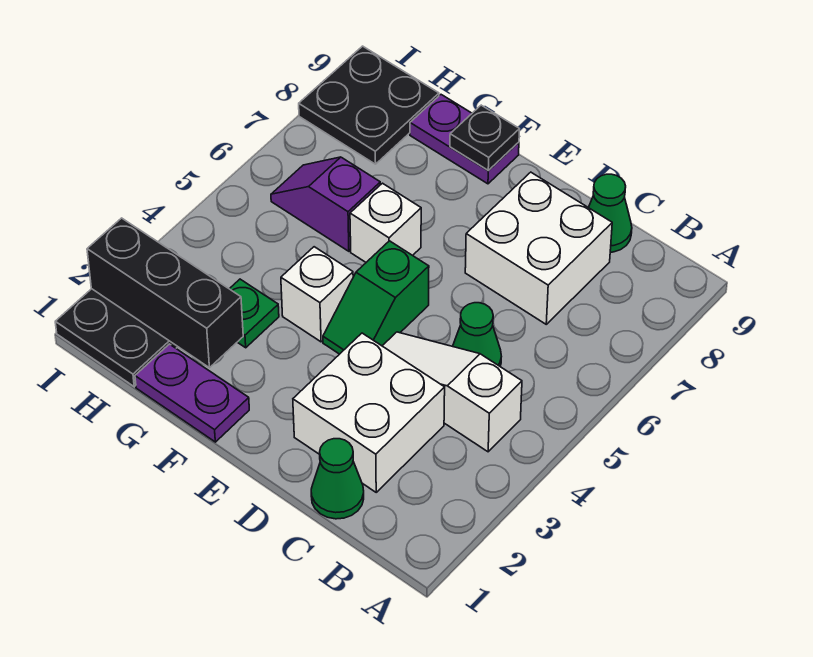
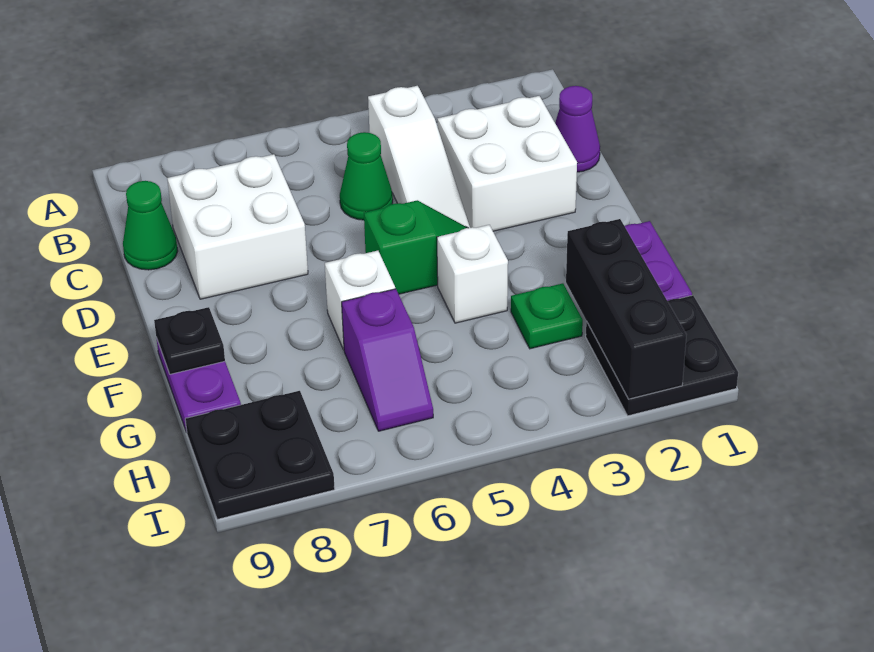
green 1x1 cone [311,439,364,519] -> purple 1x1 cone [555,86,600,172]

